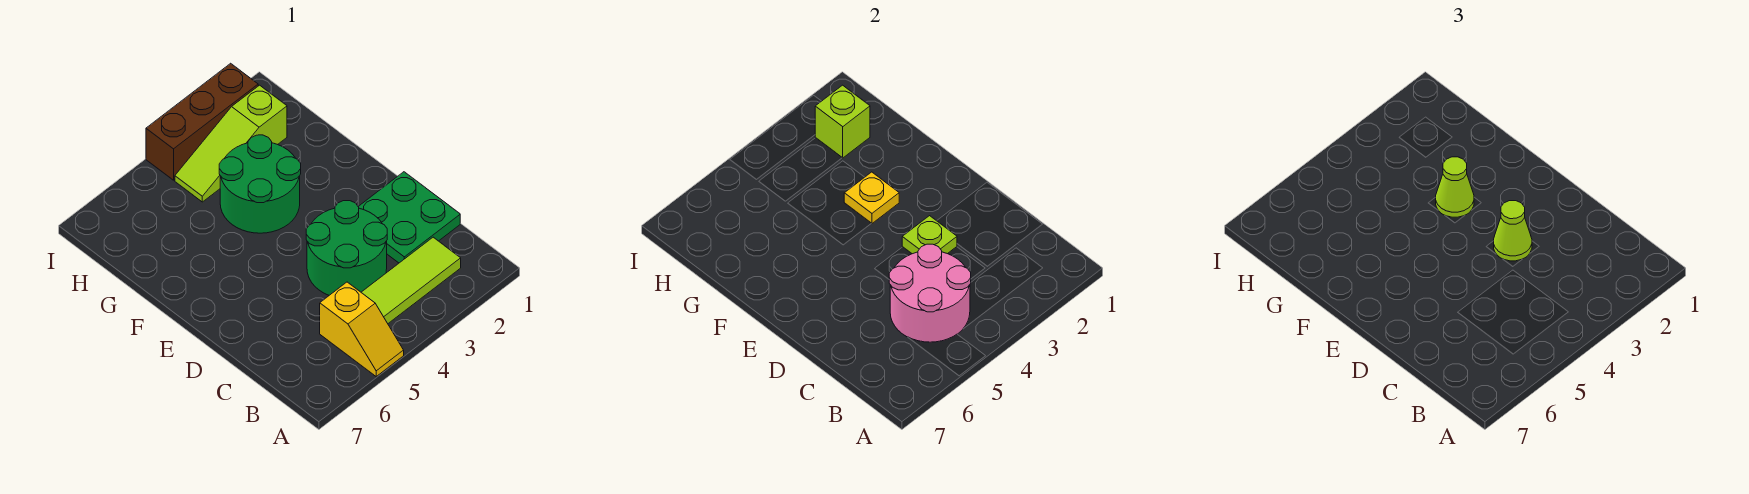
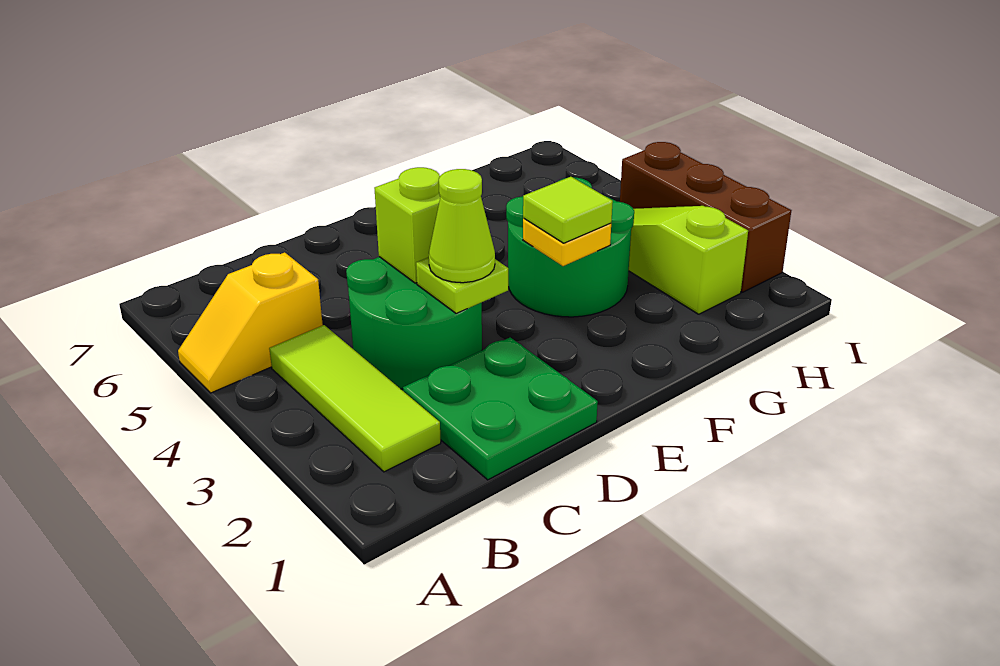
pink 2x2 round brick [889,244,971,342] -> none
lime 1x1 cone [1436,157,1474,217] -> lime 1x1 tile [523,177,613,243]
lime 1x1 brick [815,85,870,158] -> lime 1x1 brick moved to [374,167,440,283]

